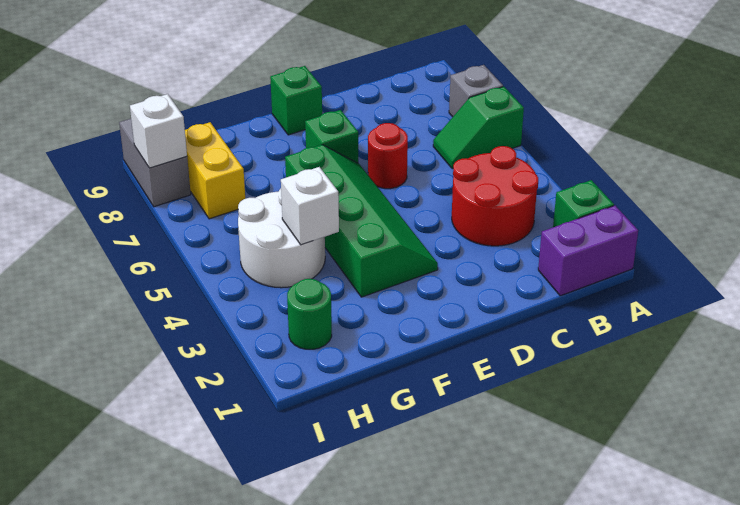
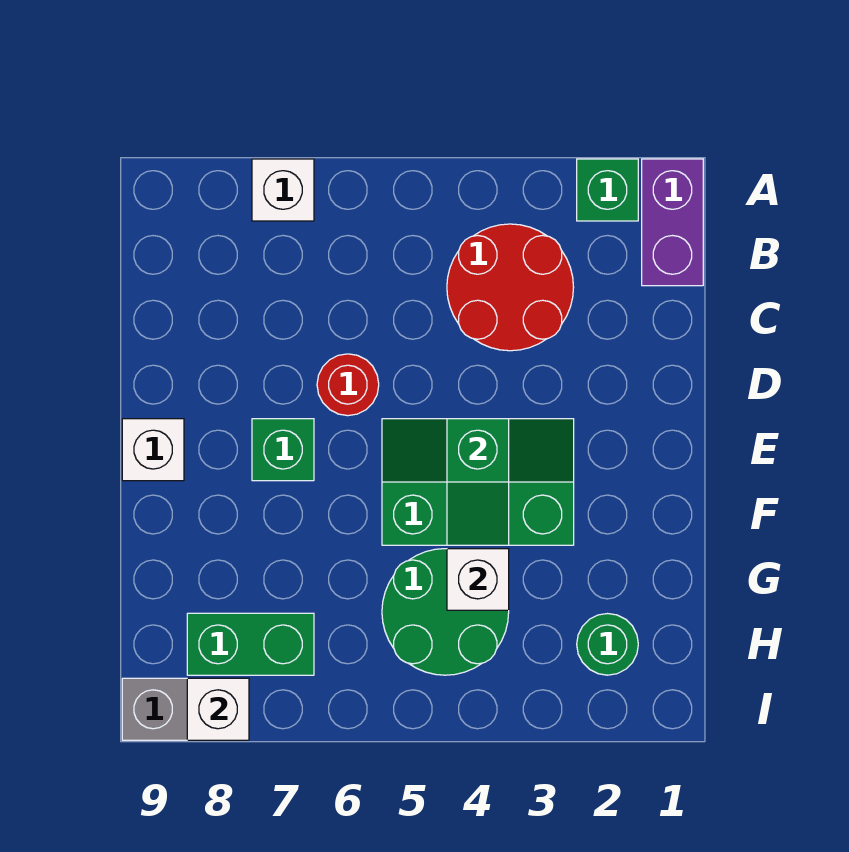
green 1x2 slope [433,87,524,169] -> green 1x2 slope moved to [447,419,509,545]
grey 1x1 brick [449,65,503,117] -> white 1x1 brick [252,159,314,221]
green 2x4 slope [285,145,438,297] -> green 2x3 slope [382,419,574,545]
green 1x1 brick [270,66,322,135] -> white 1x1 brick [122,419,184,481]
white 2x2 round brick [238,189,325,288] -> green 2x2 round brick [382,549,509,675]
yellow 1x2 brick [185,122,245,219] -> green 1x2 brick [187,613,314,675]

